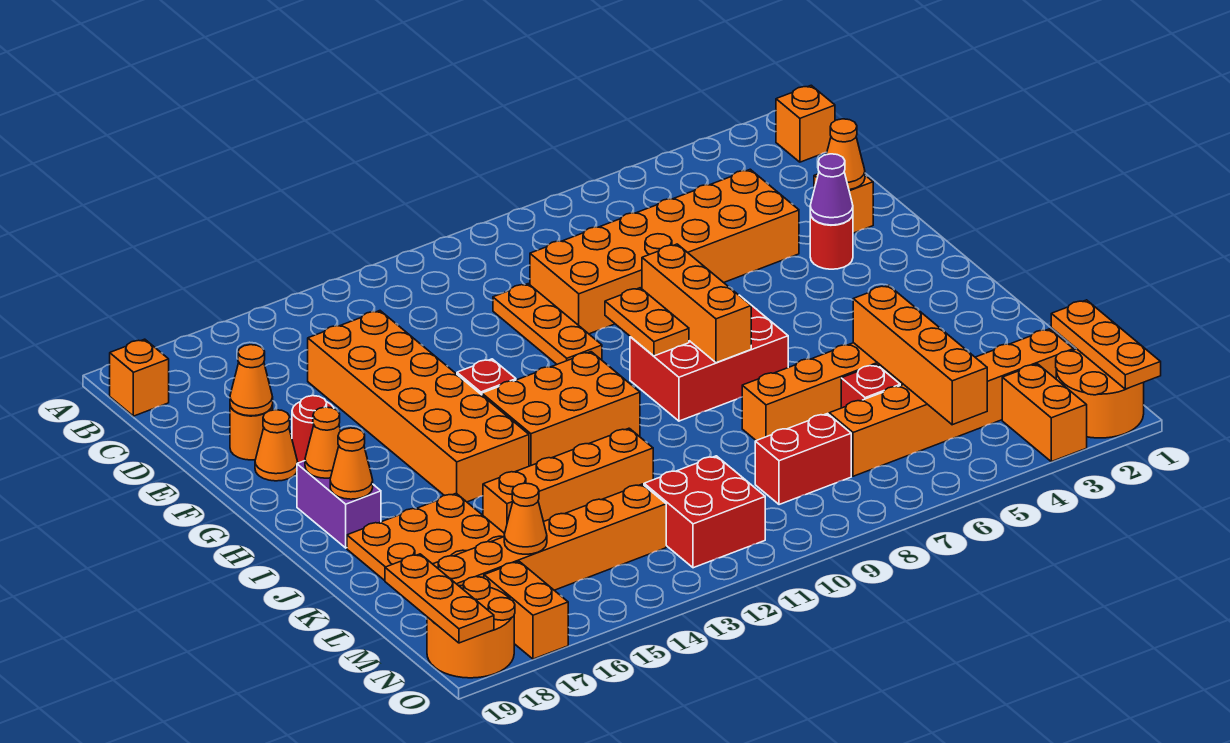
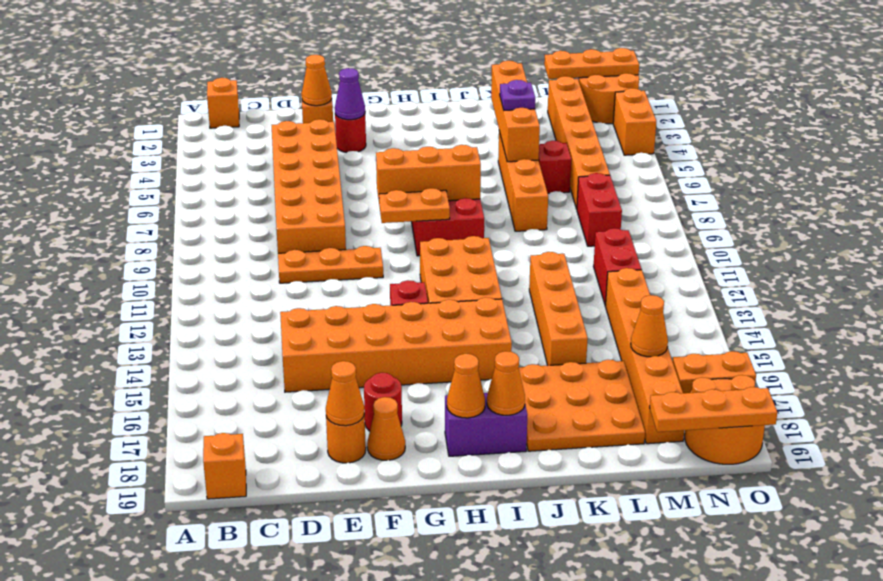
orange 1x4 brick [853,285,987,425] -> orange 1x4 brick turned to [491,61,540,162]
none -> purple 1x1 plate [500,80,535,110]
red 2x2 brick [644,456,765,568] -> red 1x2 brick [594,228,641,306]
orange 1x2 brick [1002,364,1087,462] -> orange 1x2 brick turned to [613,88,656,155]

